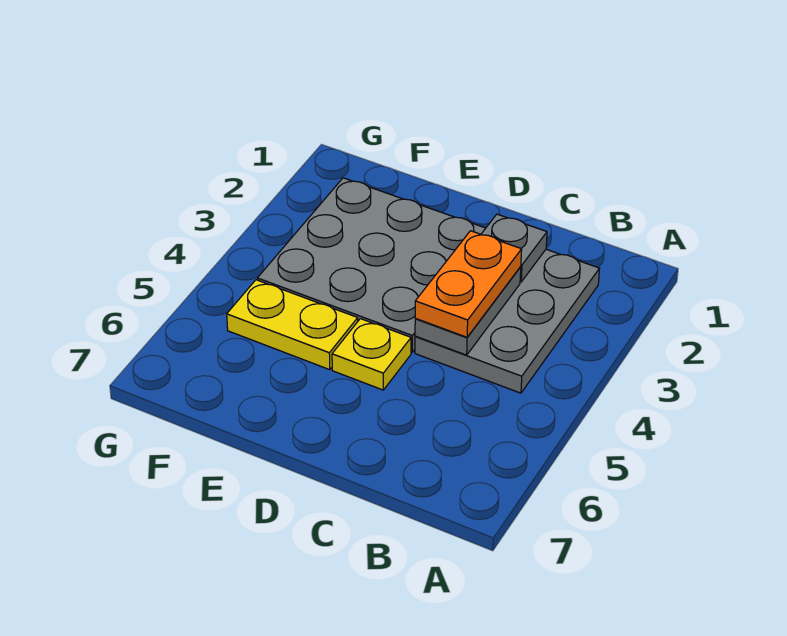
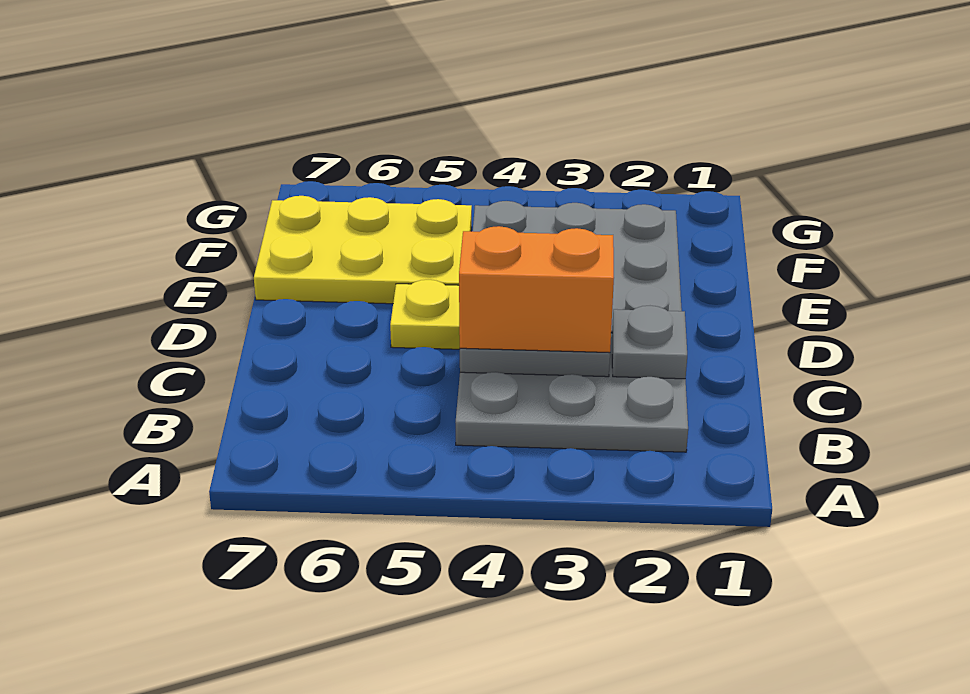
orange 1x2 plate [415,231,522,337] -> orange 1x2 brick [459,226,614,353]
yellow 1x2 plate [227,280,358,370] -> yellow 2x3 plate [254,196,472,304]

